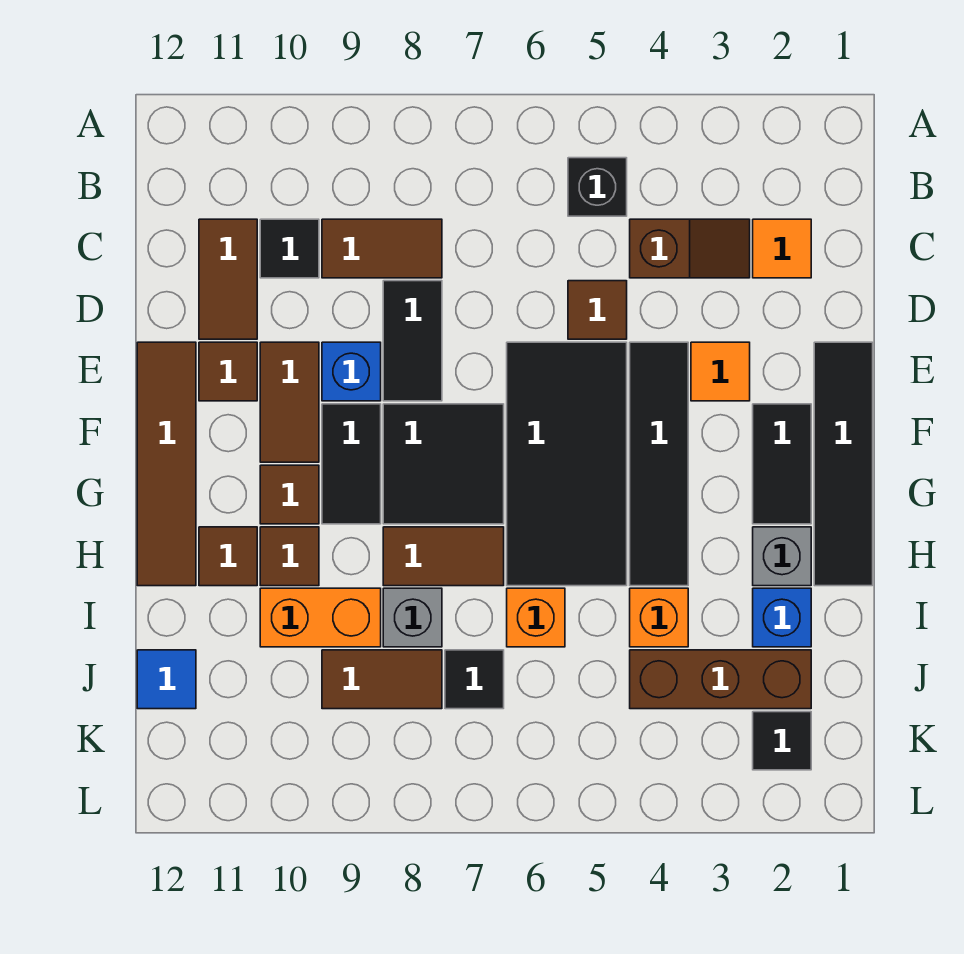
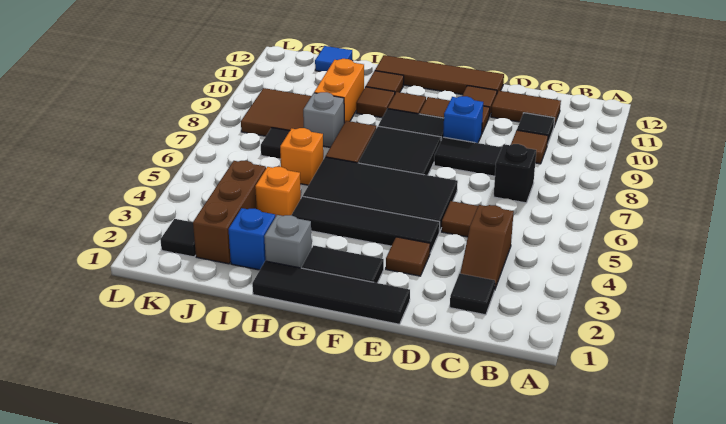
black 1x1 brick [568,158,627,216] -> black 1x1 brick moved to [494,144,536,203]
orange 1x1 tile [753,219,811,278] -> black 1x1 tile [450,274,495,315]
brown 1x2 tile [322,219,442,278] -> brown 1x1 tile [511,130,548,164]
orange 1x1 tile [691,342,750,401] -> brown 1x1 tile [386,237,430,276]
brown 1x2 tile [322,650,442,709] -> brown 2x2 tile [241,88,311,136]

